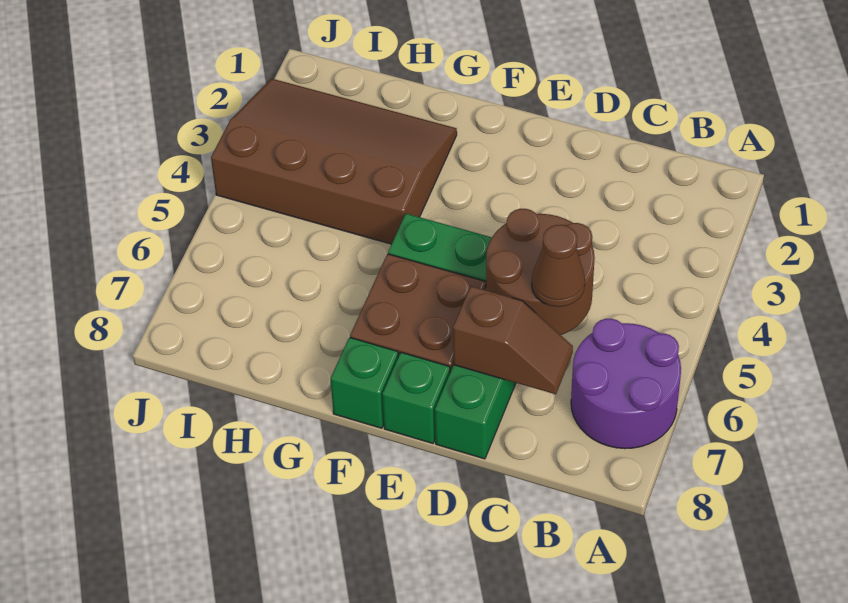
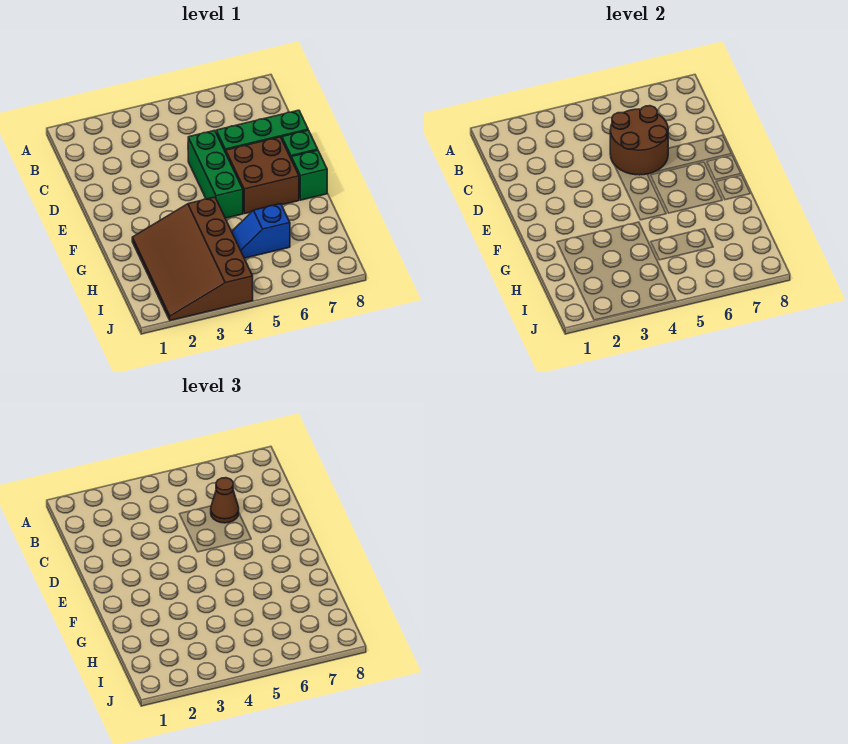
purple 2x2 round brick [571,319,681,449] -> none
brown 1x2 slope [453,286,573,394] -> none
none -> blue 1x2 slope [232,204,290,258]

